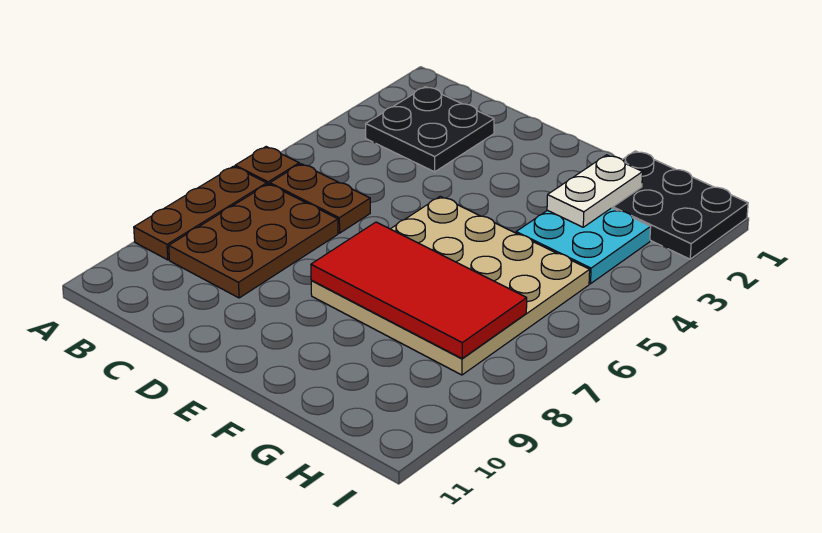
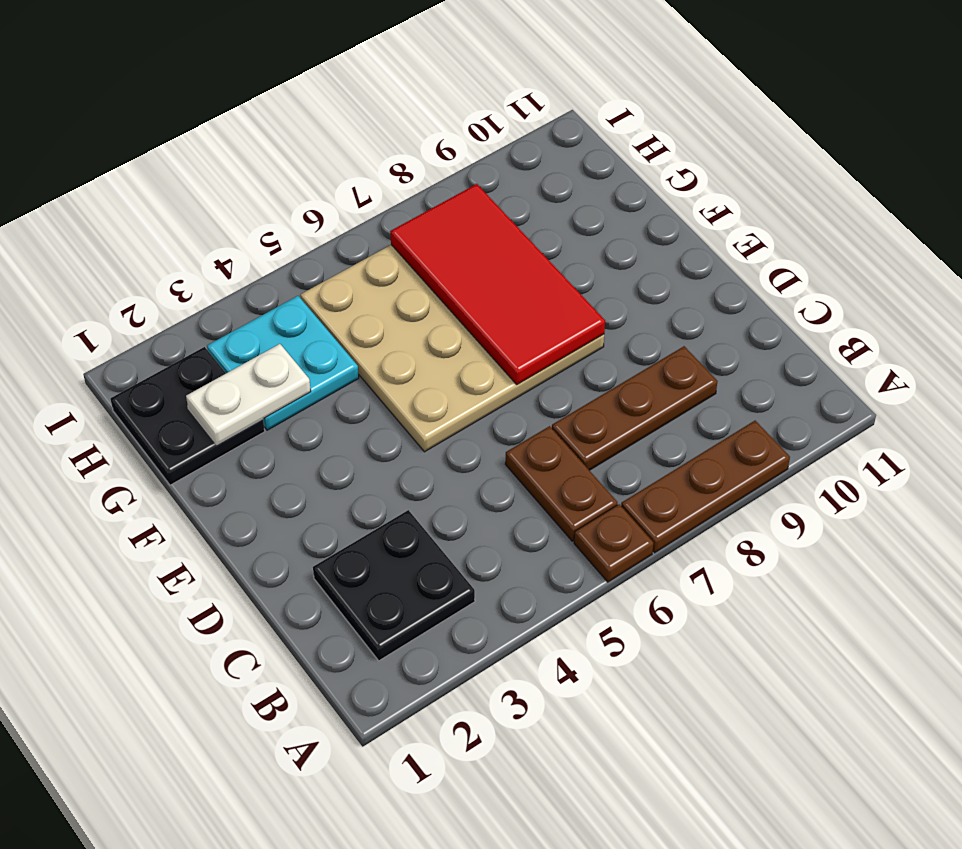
brown 2x3 plate [169,184,338,298] -> brown 1x3 plate [552,346,718,470]
black 2x3 plate [612,151,748,259] -> black 2x2 plate [110,347,265,485]

